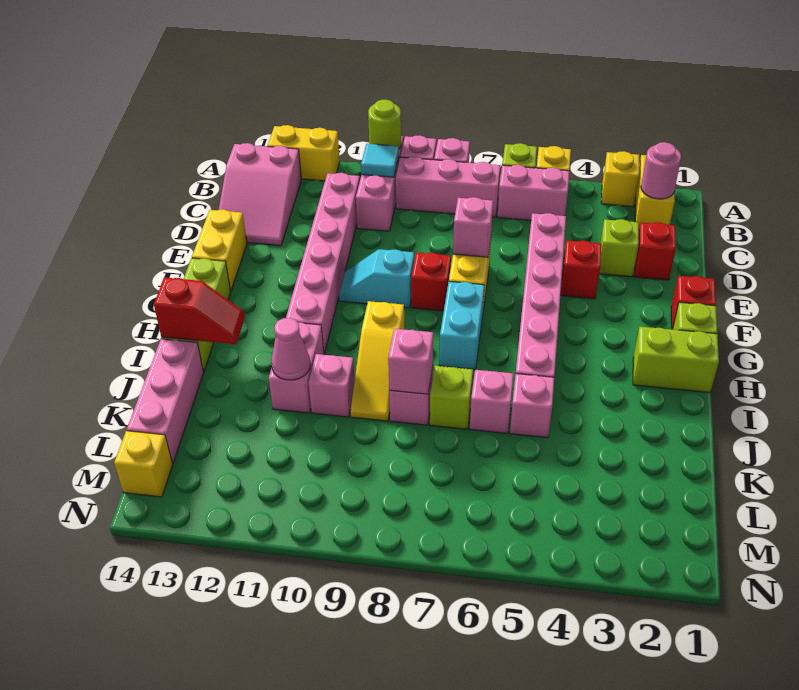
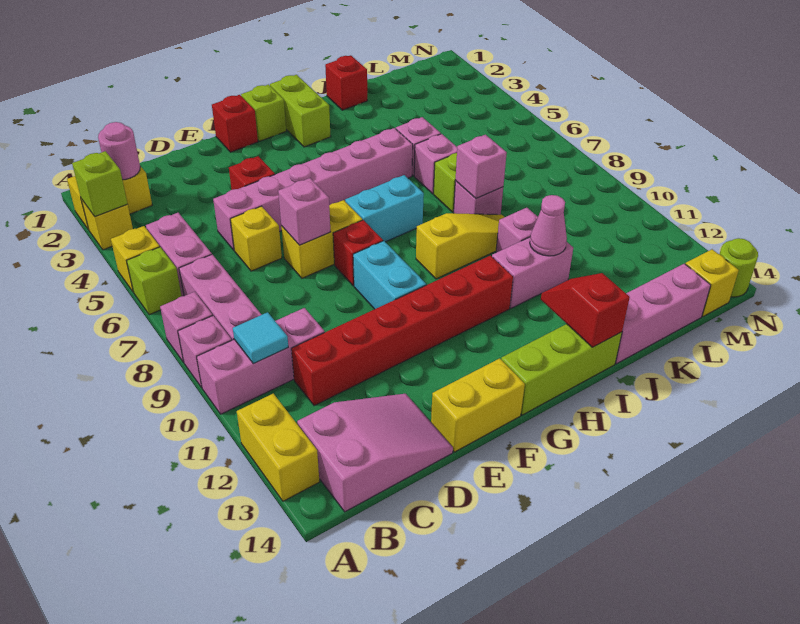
lime 1x1 round brick [368,99,401,149] -> lime 1x1 round brick moved to [720,238,758,297]
pink 1x6 brick [286,173,360,354] -> red 1x6 brick [291,256,513,406]
red 1x1 brick [634,222,676,280] -> red 1x1 brick moved to [325,55,367,110]
lime 1x1 brick [599,219,639,277] -> lime 1x1 brick moved to [72,151,127,216]
none -> yellow 1x1 brick [230,206,282,271]
cyan 1x2 slope [339,249,414,308] -> cyan 1x2 brick [353,241,426,309]

